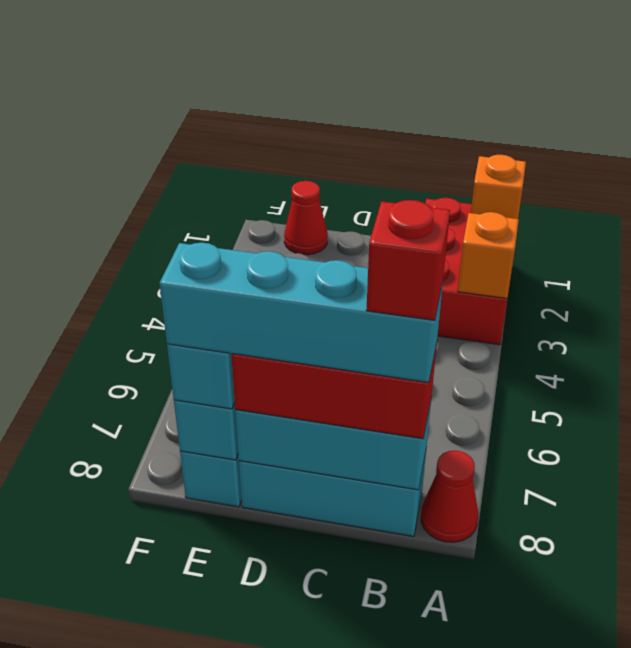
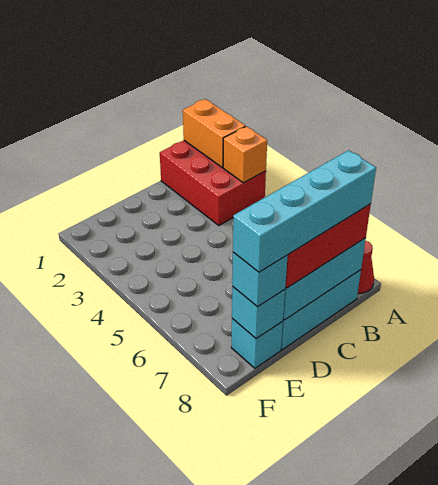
orange 1x1 brick [471,155,526,219] -> orange 1x2 brick [183,99,246,168]
red 1x1 brick [366,200,450,320] -> none
red 1x1 cone [284,181,328,255] -> none

